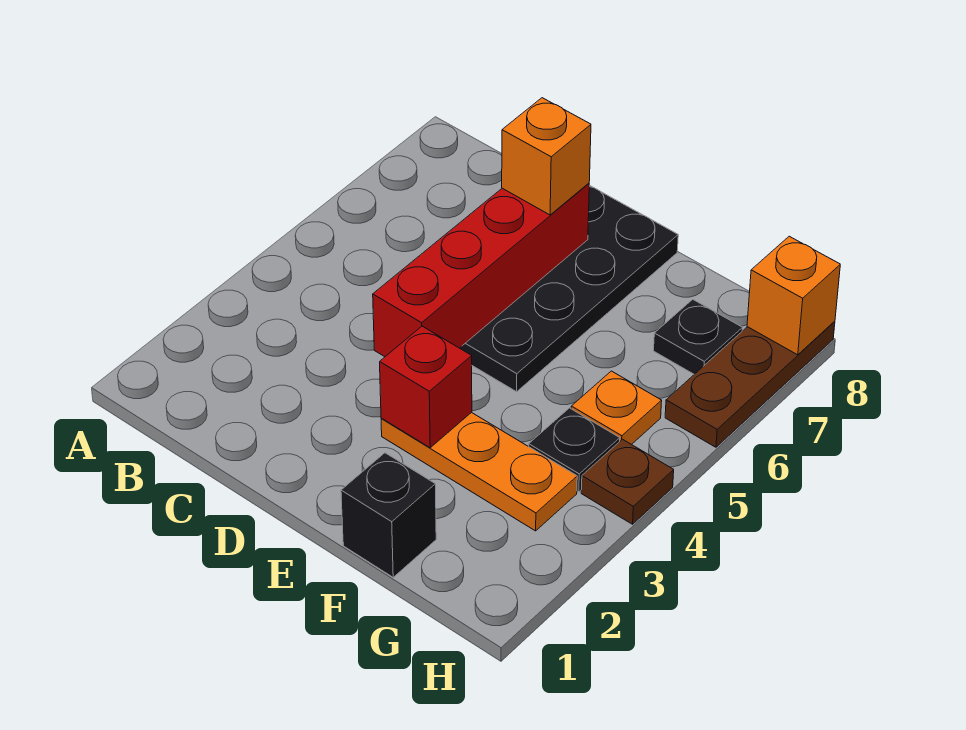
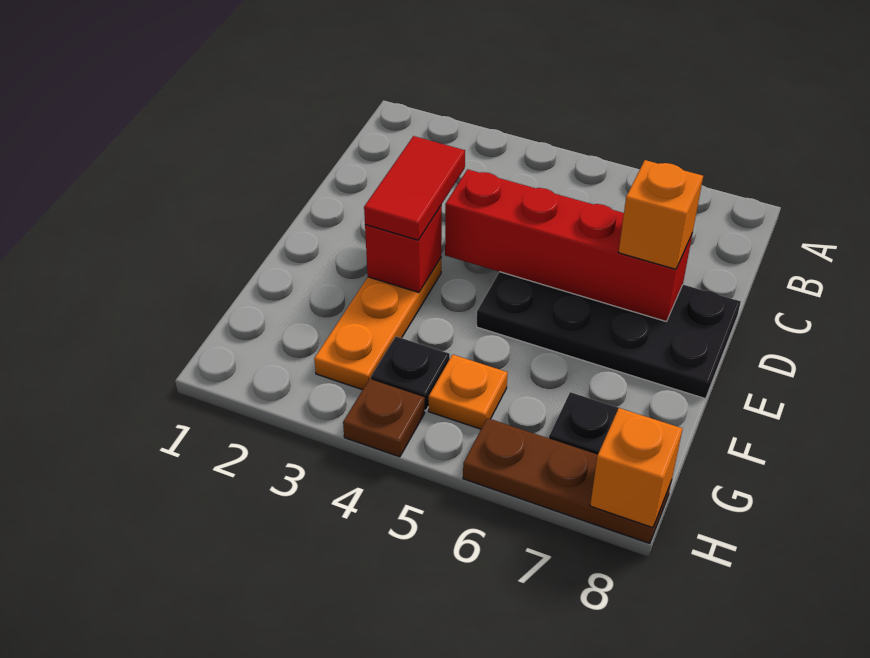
none -> red 1x2 tile [364,136,465,240]
black 1x1 brick [341,453,436,577] -> none

